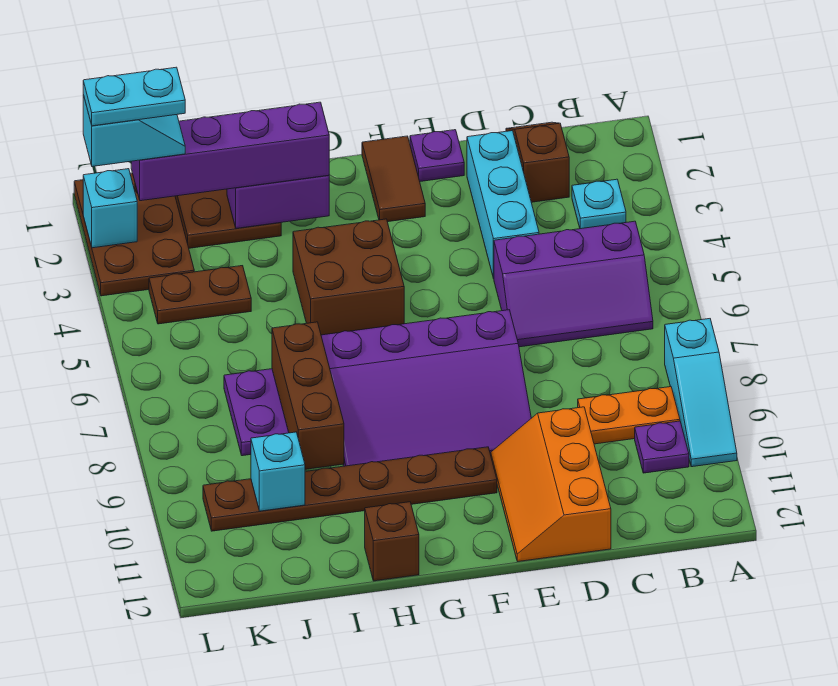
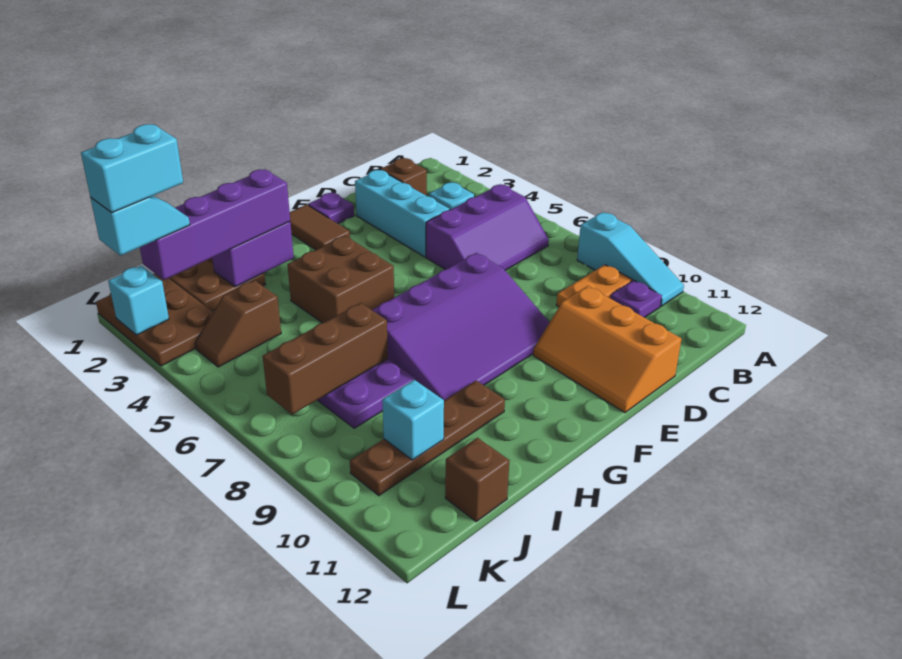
brown 1x6 plate [203,447,497,531] -> brown 1x4 plate [350,380,505,495]
brown 1x1 brick [365,502,419,581] -> brown 1x1 brick moved to [445,438,509,522]
brown 1x3 brick [272,322,344,469] -> brown 1x3 brick turned to [263,303,388,414]
brown 1x2 plate [149,266,251,324] -> brown 1x2 slope [195,280,281,367]
cyan 1x2 plate [83,67,185,126] -> cyan 1x2 brick [81,124,183,213]

